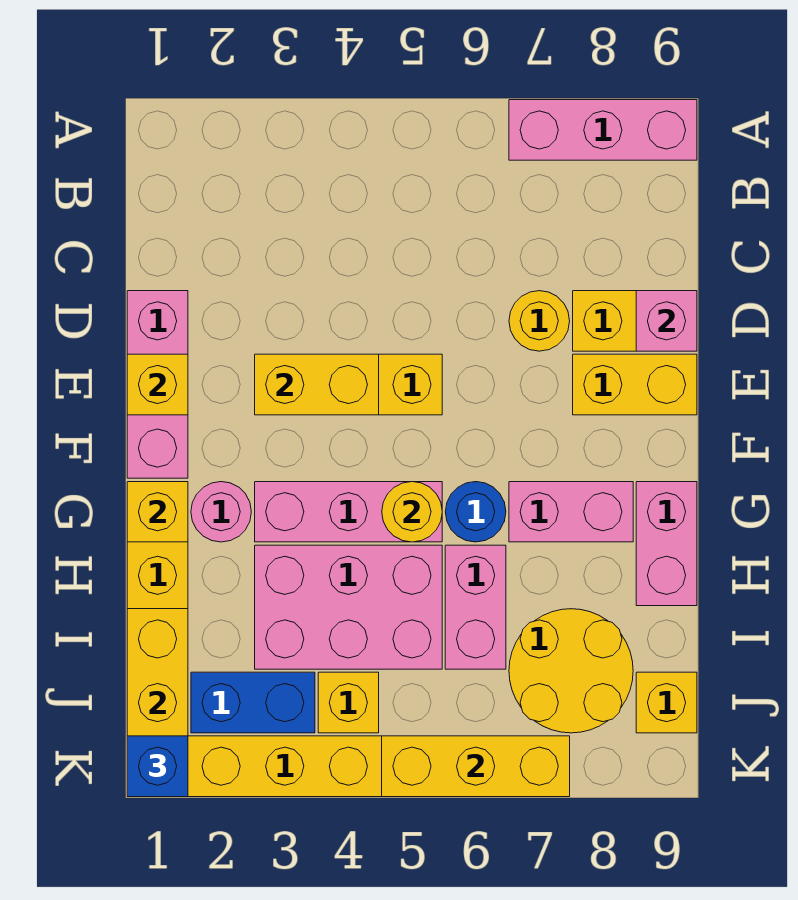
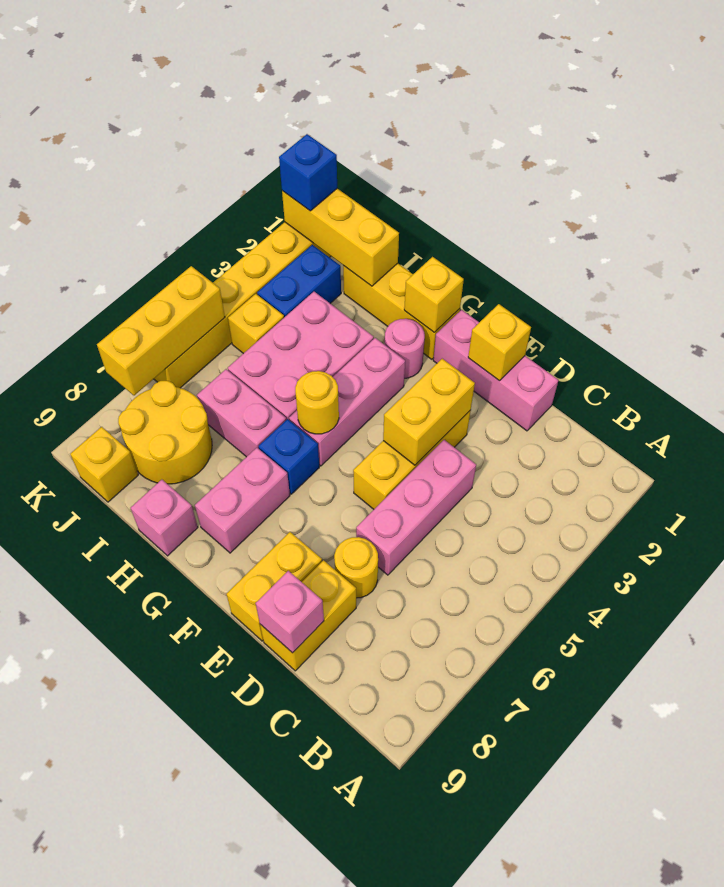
pink 1x3 brick [509,100,697,160] -> pink 1x3 brick moved to [356,440,476,575]
blue 1x1 round brick [445,482,506,542] -> blue 1x1 brick [258,419,319,494]
pink 1x2 brick [636,482,697,606] -> pink 1x1 brick [131,480,198,556]

